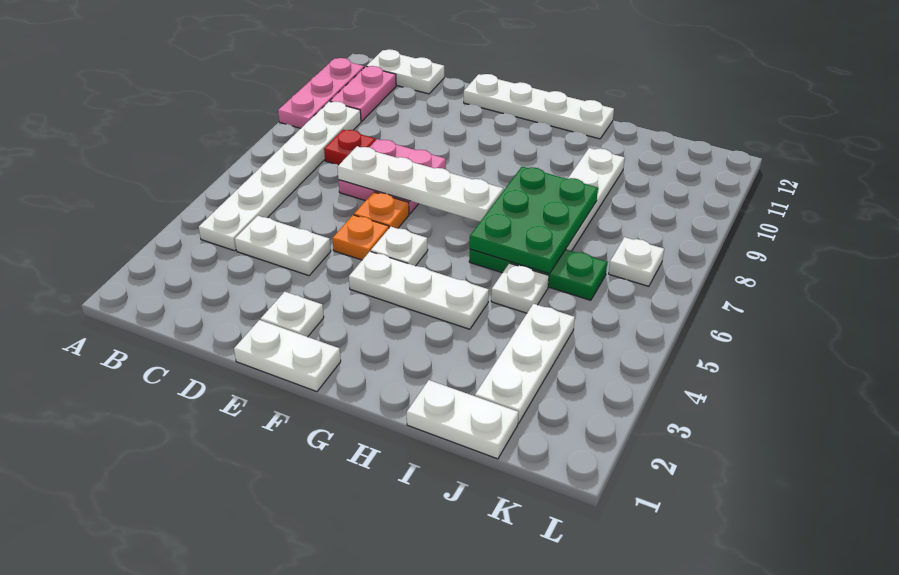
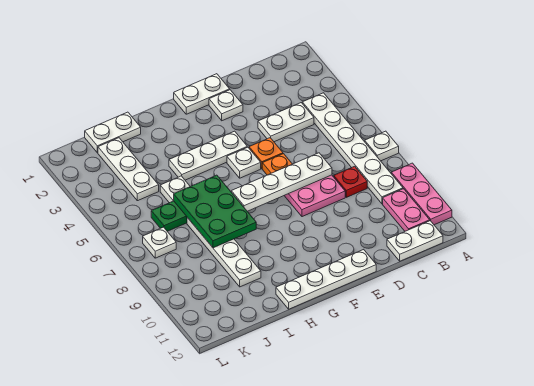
none -> white 1x1 plate [365,131,399,161]

